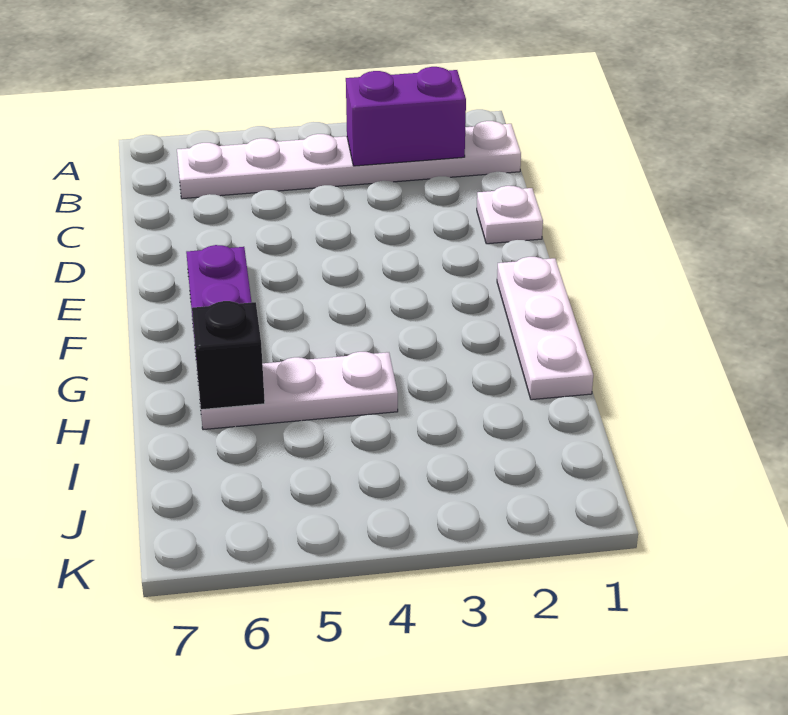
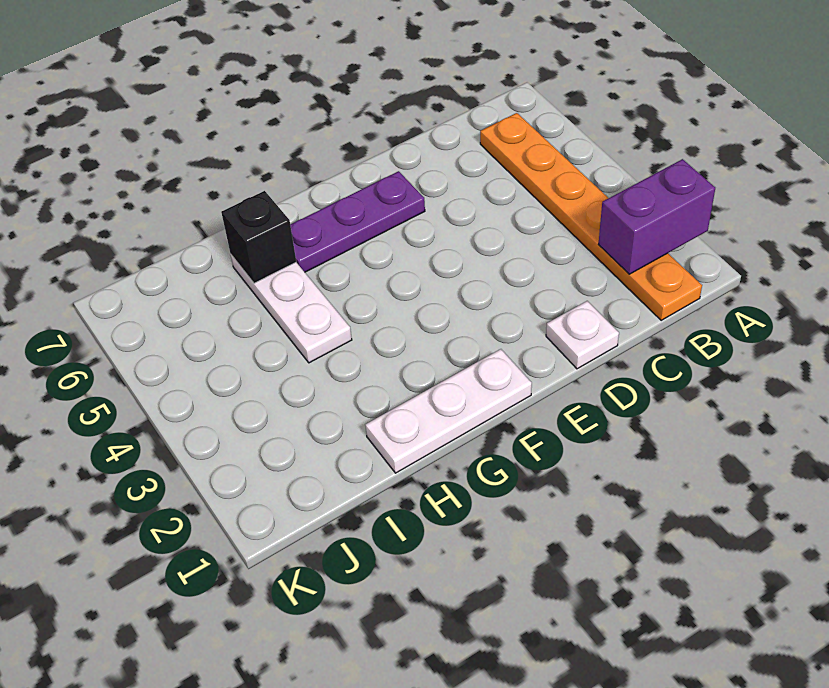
white 1x6 plate [177,121,521,199] -> orange 1x6 plate [480,113,702,320]
purple 1x2 brick [346,67,466,166] -> purple 1x2 brick turned to [598,159,715,274]

